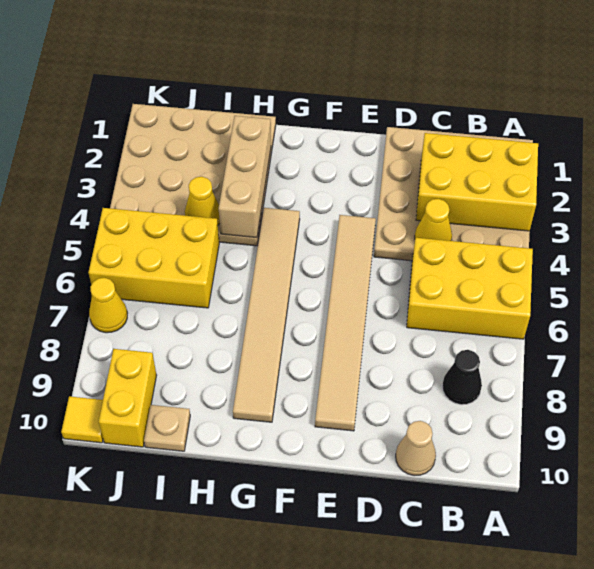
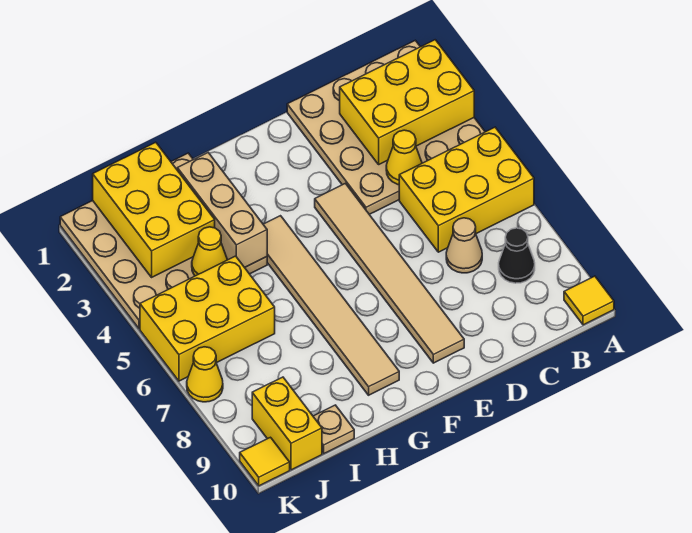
none -> yellow 1x1 tile [564,276,614,325]
tan 1x1 cone [396,421,436,476] -> tan 1x1 cone moved to [446,218,482,273]
none -> yellow 2x3 brick [93,142,215,277]

